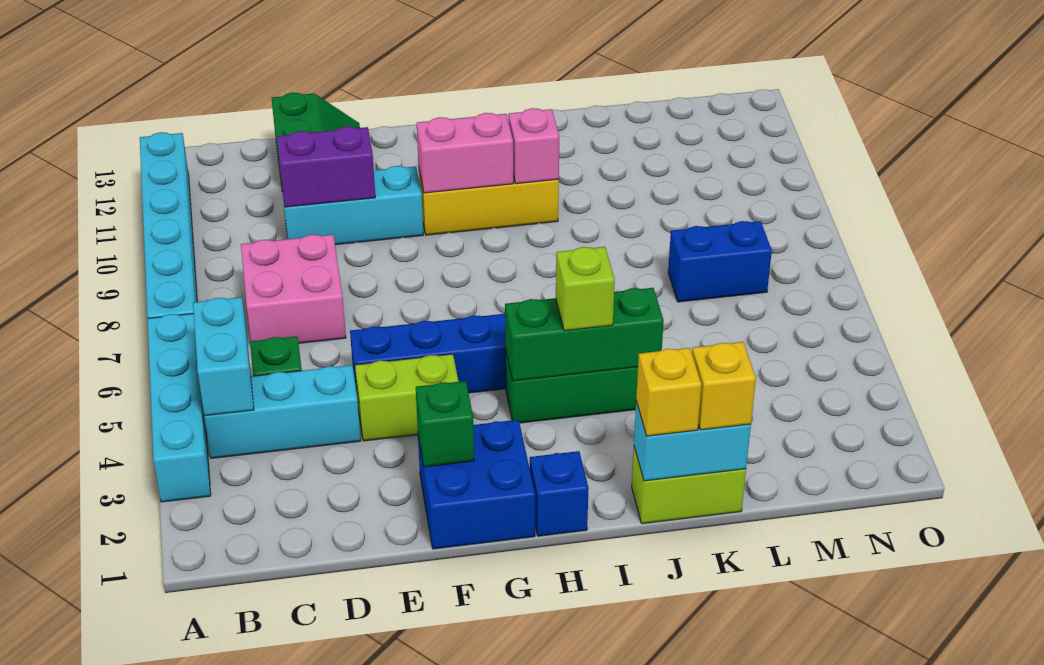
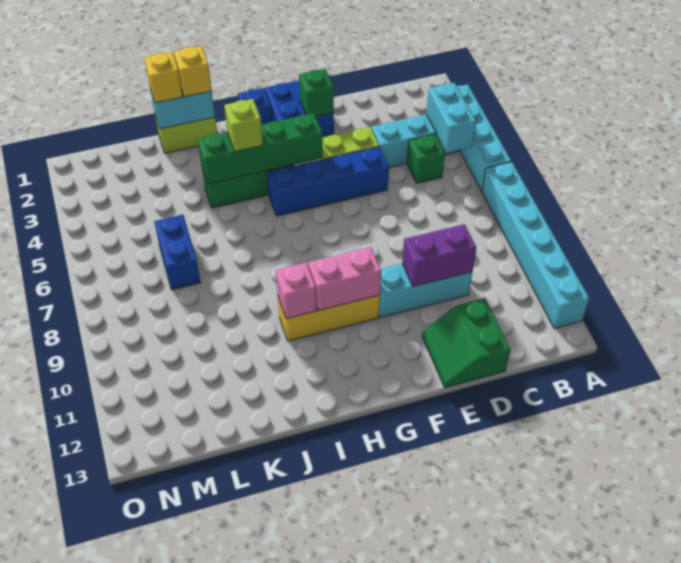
pink 2x2 brick [241,235,346,343] -> none
green 1x3 brick [505,288,664,381] -> green 1x4 brick [198,113,323,184]
blue 1x2 brick [668,221,772,302] -> blue 1x2 brick turned to [154,215,201,290]

